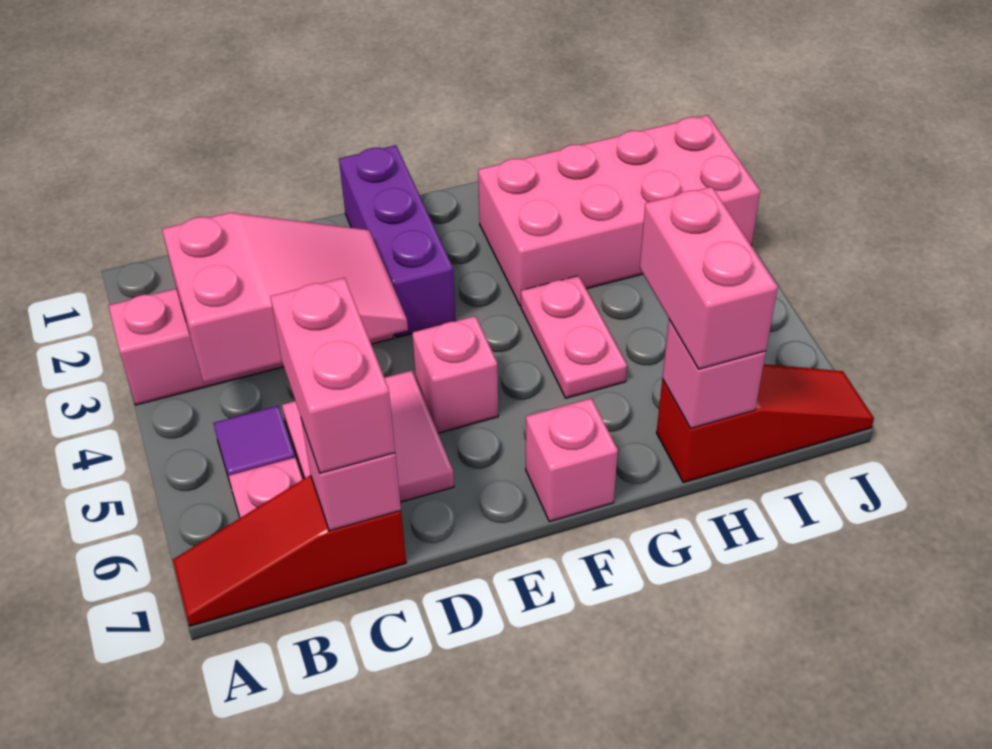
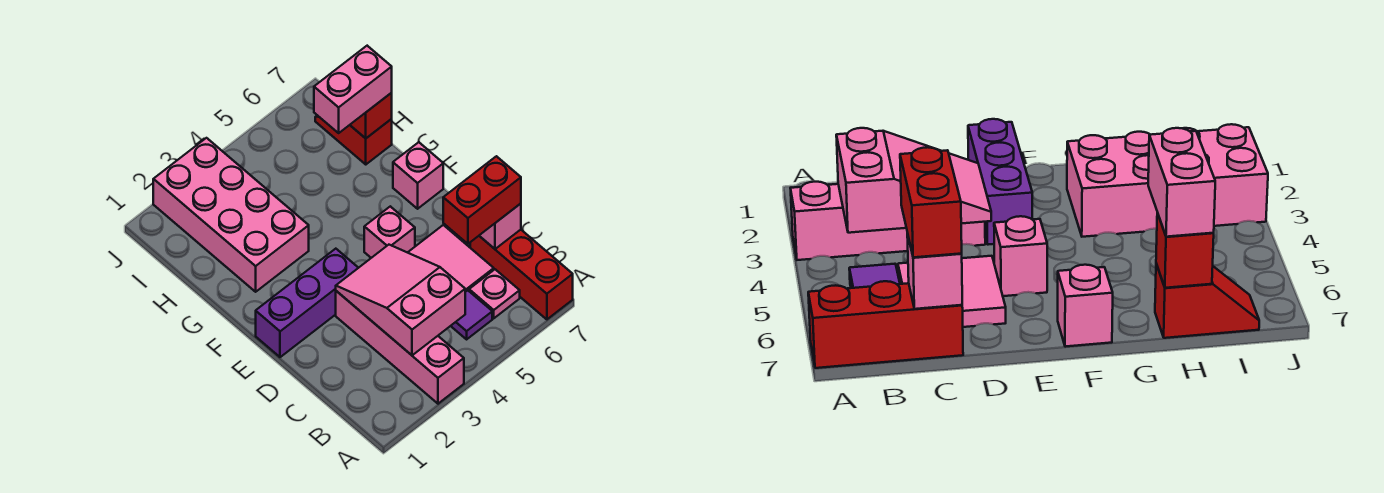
red 1x3 slope [173,475,406,626] -> red 1x3 brick [470,230,573,319]
pink 1x2 brick [270,278,395,473] -> red 1x2 brick [443,156,521,244]
pink 1x2 plate [521,276,627,398] -> none
red 1x3 slope [656,364,874,483] -> red 1x2 slope [315,115,392,164]
pink 1x1 brick [662,320,766,428] -> red 1x1 brick [350,93,392,138]

